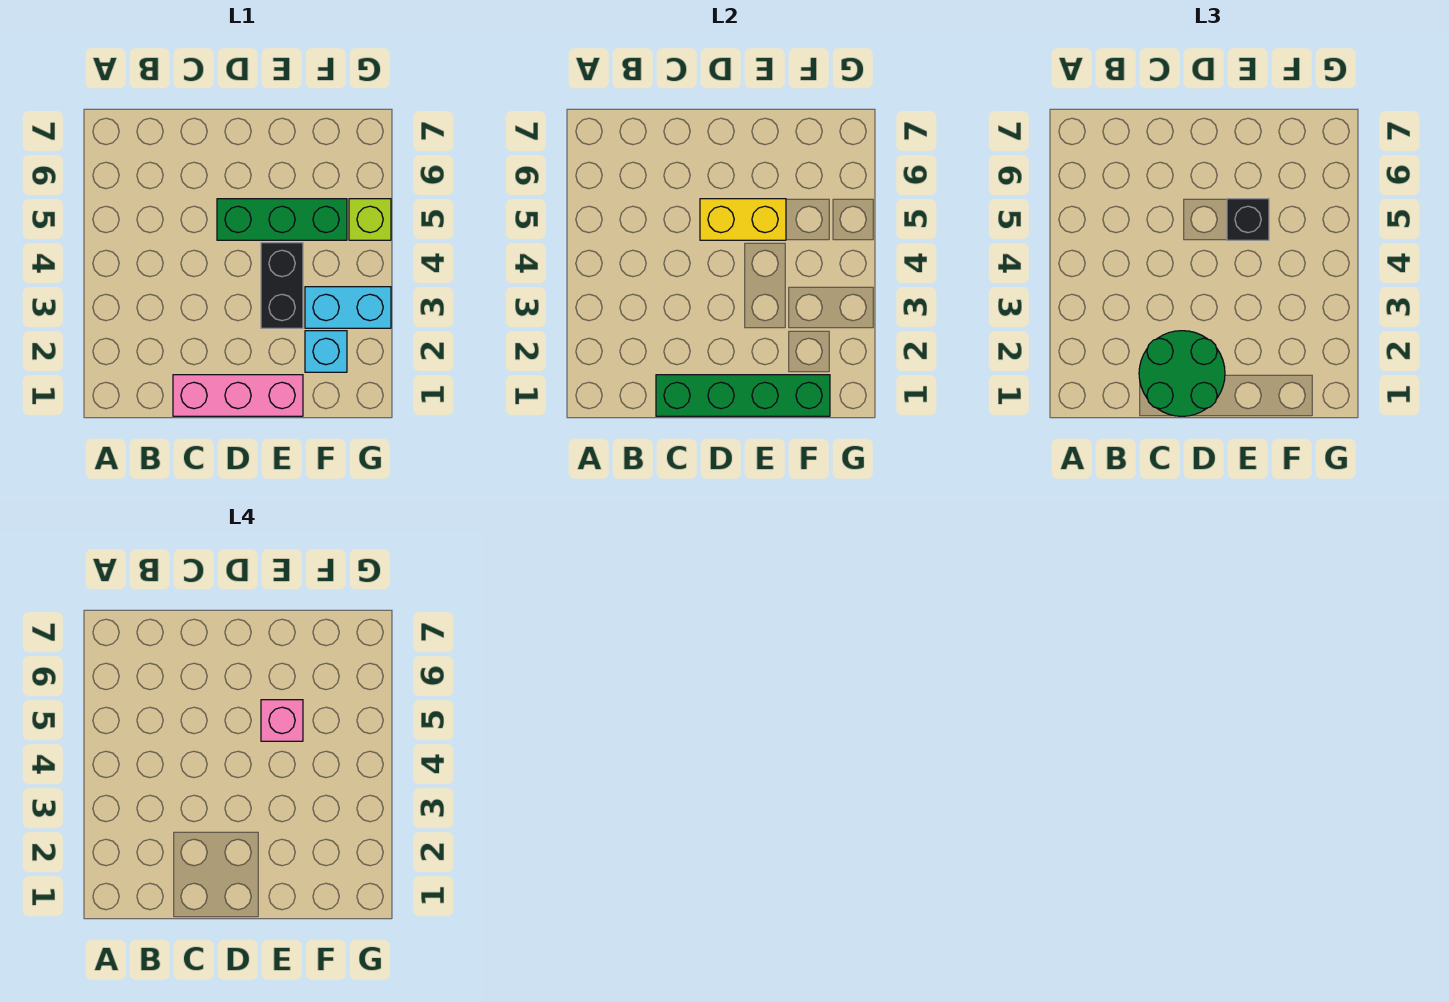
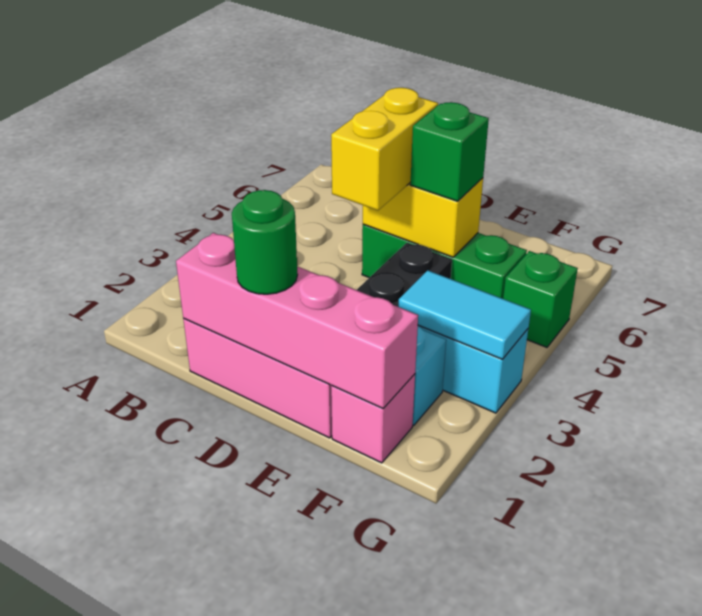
green 1x4 brick [656,375,830,416] -> pink 1x4 brick [176,233,418,409]
green 2x2 round brick [1139,331,1225,416] -> green 1x1 round brick [232,190,298,294]
none -> yellow 1x2 brick [331,88,438,210]
black 1x1 brick [1227,199,1269,240] -> green 1x1 brick [410,102,489,201]
pink 1x1 brick [261,700,303,741] -> pink 1x1 brick moved to [331,374,415,463]
none -> cyan 1x2 tile [399,270,531,359]
lime 1x1 brick [349,199,391,240] -> green 1x1 brick [503,251,578,347]

